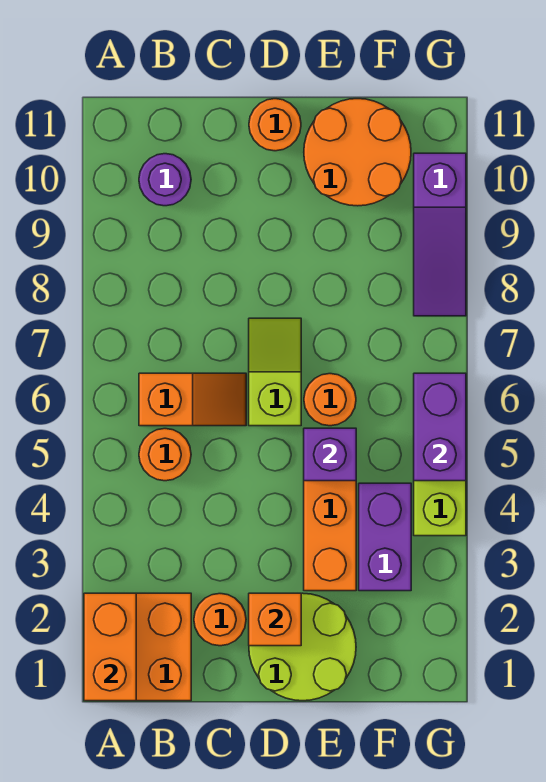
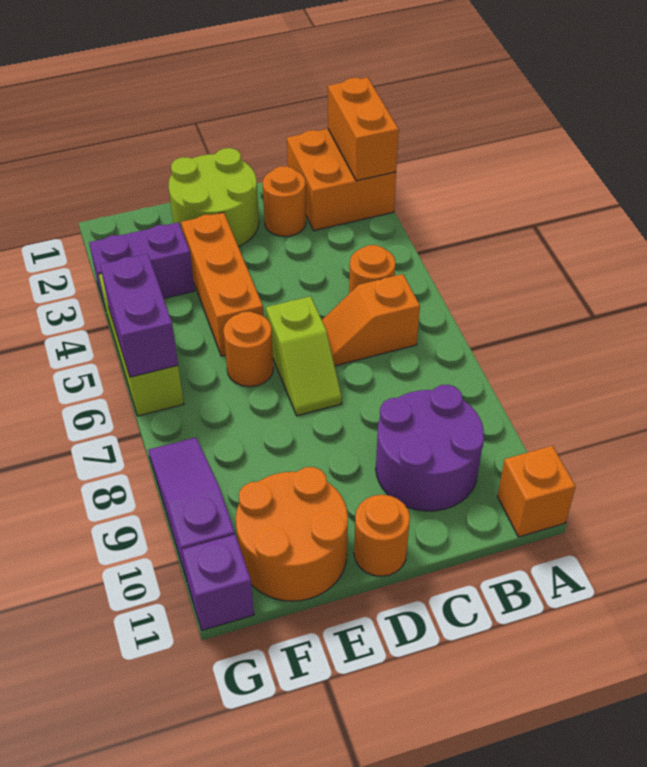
purple 1x1 round brick [139,154,191,206] -> purple 2x2 round brick [376,385,484,511]
orange 1x1 brick [249,593,301,646] -> orange 1x1 brick moved to [497,446,576,537]
purple 1x1 brick [304,428,356,481] -> purple 1x1 brick moved to [182,535,254,630]
purple 1x2 brick [359,483,411,591] -> purple 1x2 brick turned to [89,222,195,309]

